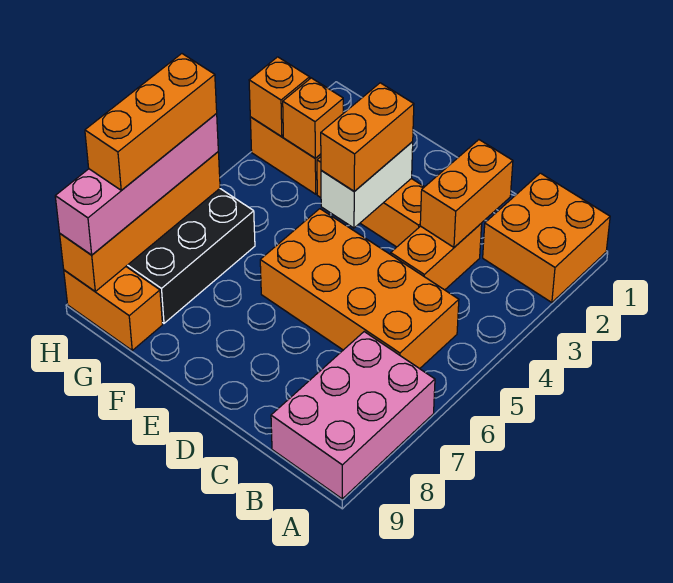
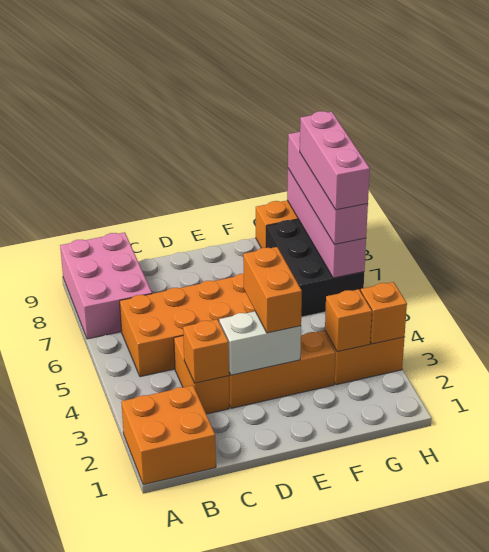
orange 1x2 brick [420,140,513,247] -> orange 1x1 brick [183,319,229,383]
white 1x2 brick [321,142,413,228] -> white 1x2 brick turned to [219,311,301,375]
orange 1x4 brick [60,152,220,291] -> pink 1x4 brick [287,169,366,278]
orange 1x3 brick [85,54,217,190] -> pink 1x3 brick [300,111,370,210]

